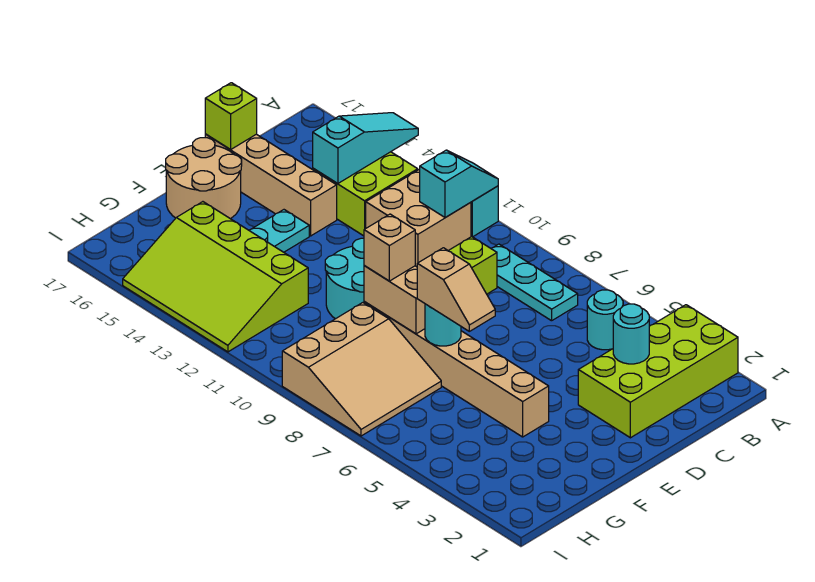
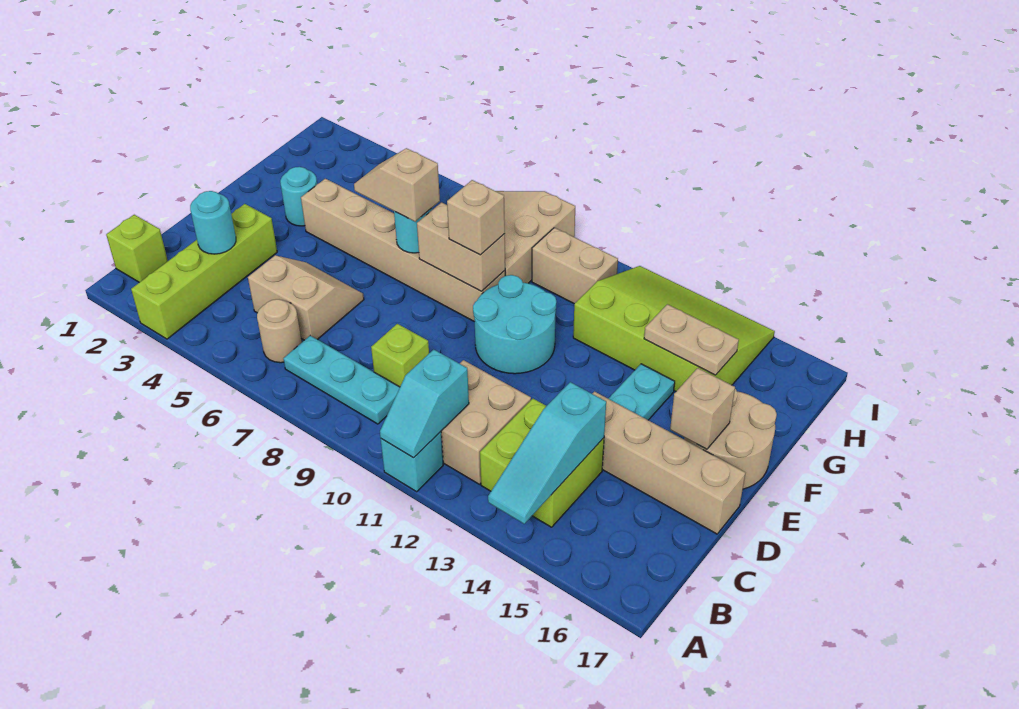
lime 2x4 brick [578,305,738,438] -> lime 1x4 brick [131,204,277,339]
cyan 1x1 round brick [587,290,623,350] -> cyan 1x1 round brick moved to [280,167,317,226]
none -> tan 1x1 round brick [257,299,302,363]
none -> tan 2x2 slope [248,255,364,340]
lime 1x1 brick [205,83,257,150] -> lime 1x1 brick moved to [106,215,168,282]
none -> tan 1x1 brick [670,368,735,449]
none -> tan 1x2 plate [644,304,739,375]
none -> tan 1x2 brick [532,228,618,304]

